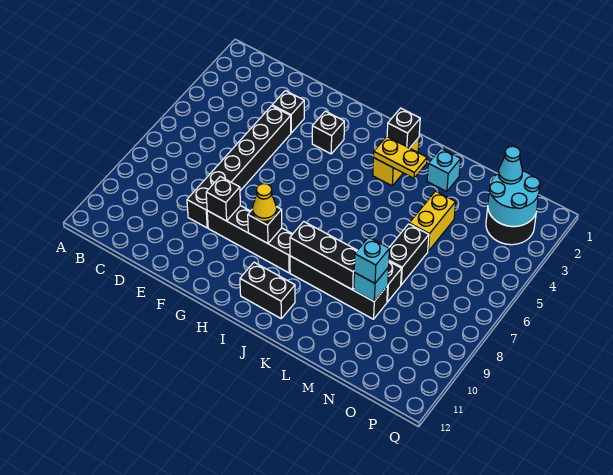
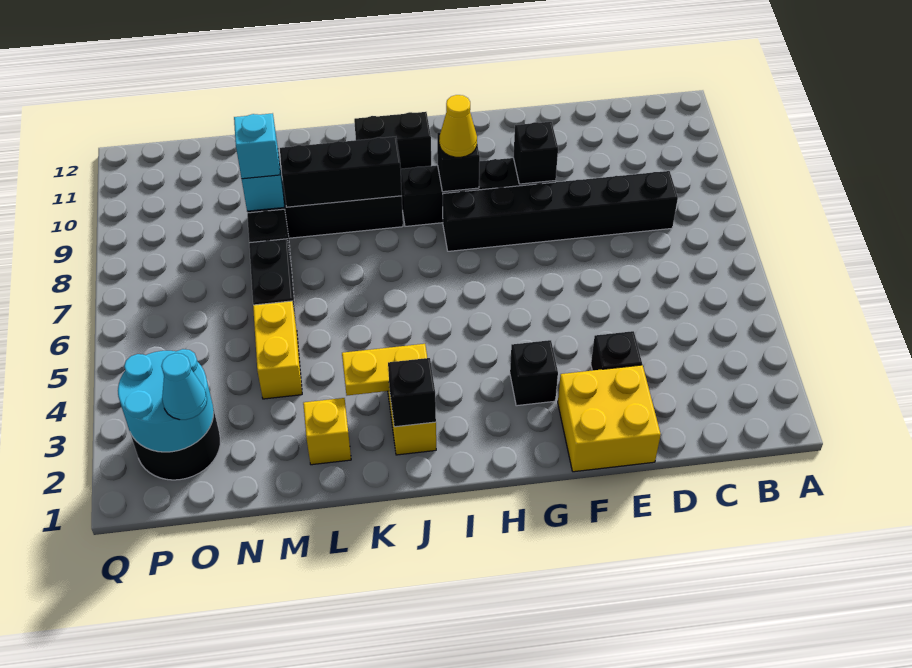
none -> yellow 2x2 brick [558,365,661,472]
black 1x6 brick [187,106,291,228] -> black 1x6 brick turned to [443,171,678,251]
cyan 1x1 brick [427,149,461,192] -> yellow 1x1 brick [303,398,351,465]

